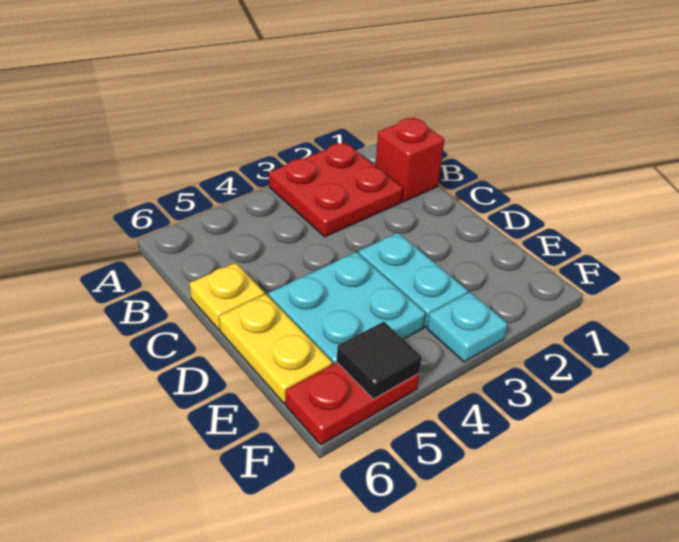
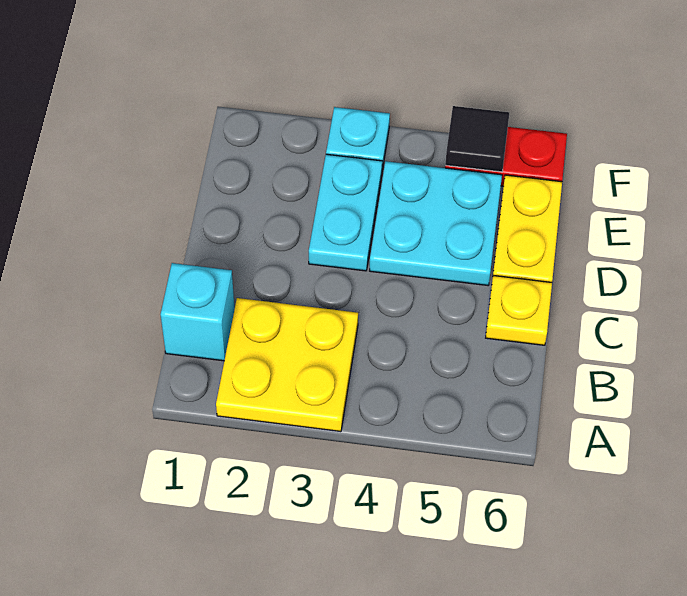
red 2x2 plate [269,142,403,237] -> yellow 2x2 plate [216,298,358,432]
red 1x1 brick [376,118,445,202] -> cyan 1x1 brick [161,263,235,361]

